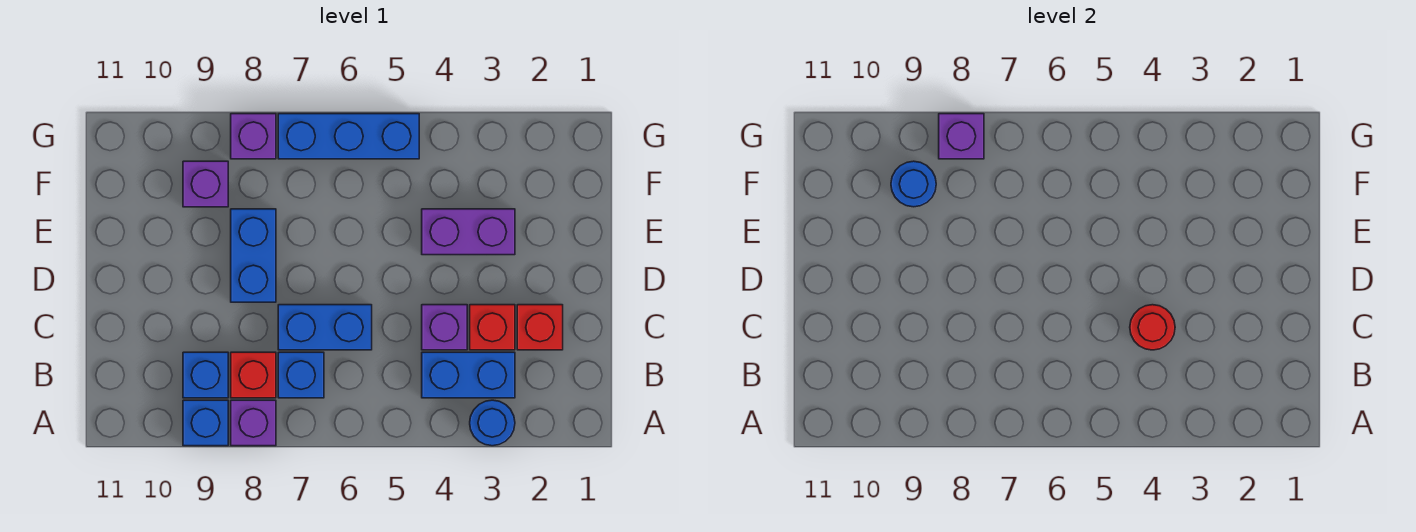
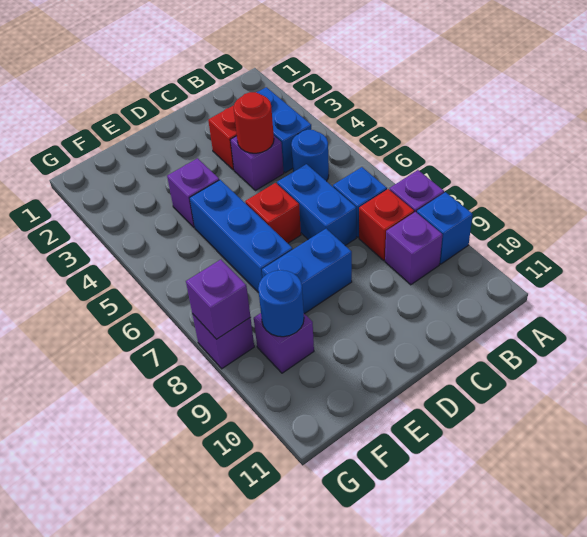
blue 1x1 round brick [470,400,515,446] -> blue 1x1 round brick moved to [291,130,329,181]
blue 1x1 brick [183,352,228,398] -> purple 1x1 brick [385,212,442,285]
red 1x1 brick [517,305,563,350] -> red 1x1 brick moved to [245,183,301,243]
purple 1x2 brick [422,209,515,255] -> purple 1x1 brick [167,158,219,227]
blue 1x3 brick [278,114,419,159] -> blue 1x3 brick moved to [190,180,293,293]

